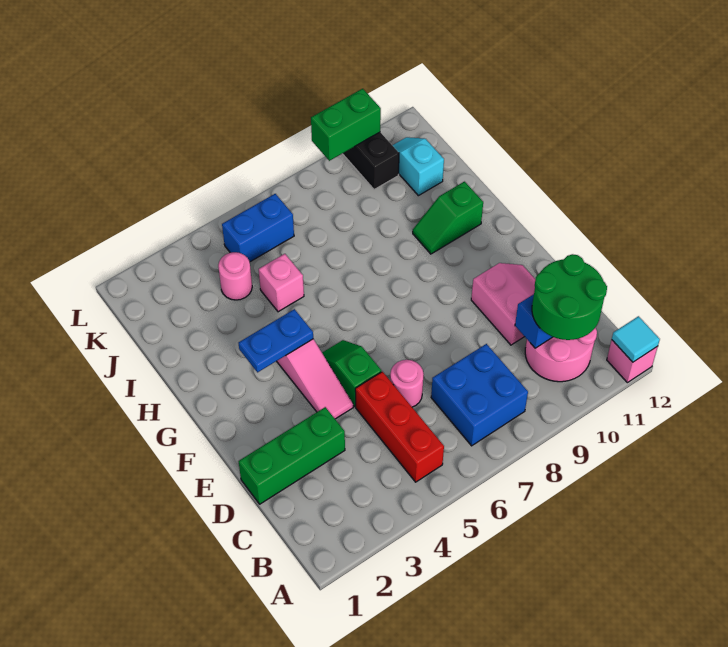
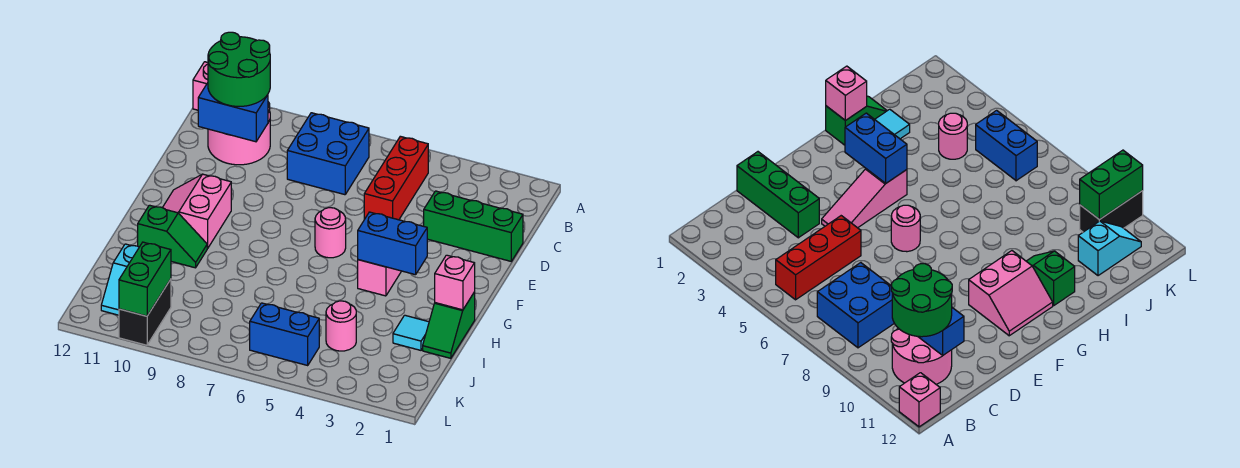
cyan 1x1 tile [612,316,660,362] -> cyan 1x1 tile moved to [393,315,429,350]
pink 1x1 round brick [390,360,424,407] -> pink 1x1 round brick moved to [315,208,346,258]
pink 2x2 slope [471,263,535,345] -> pink 2x2 slope moved to [163,174,231,248]
green 1x2 slope [322,340,381,406] -> green 1x2 slope moved to [423,292,475,358]
blue 1x2 plate [239,309,313,372] -> blue 1x2 brick [358,212,427,275]
pink 1x1 brick [259,254,304,312] -> pink 1x1 brick moved to [435,255,475,310]
green 1x2 brick [311,89,381,161] -> green 1x2 brick turned to [119,242,171,316]

